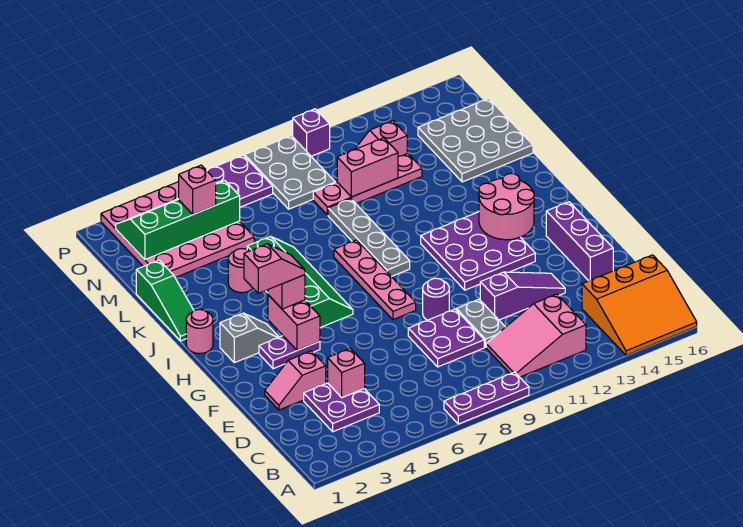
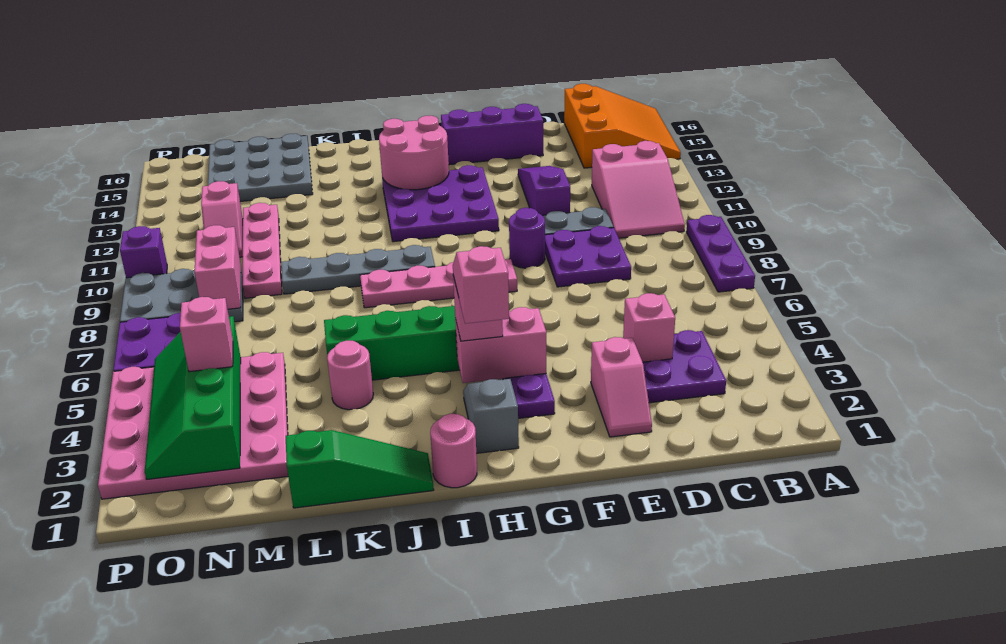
pink 1x2 brick [337,138,398,197] -> pink 1x2 brick moved to [194,225,241,309]

